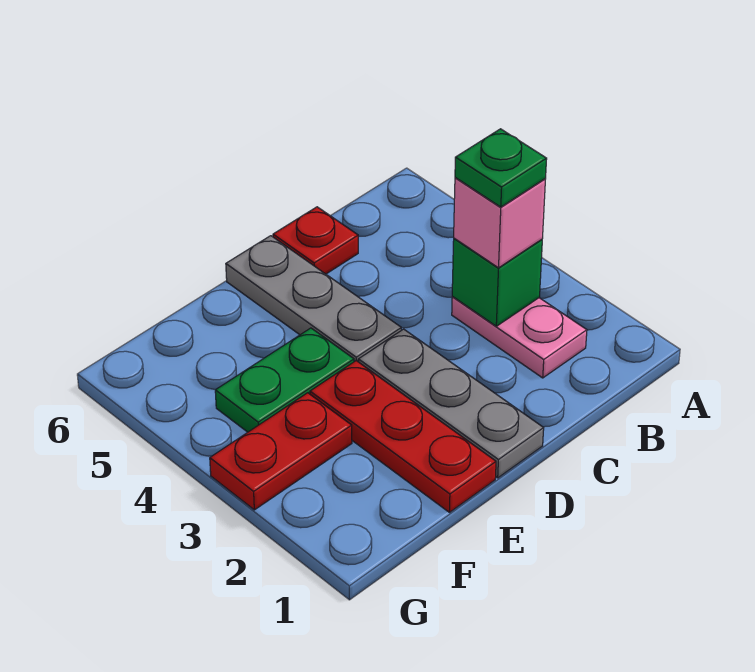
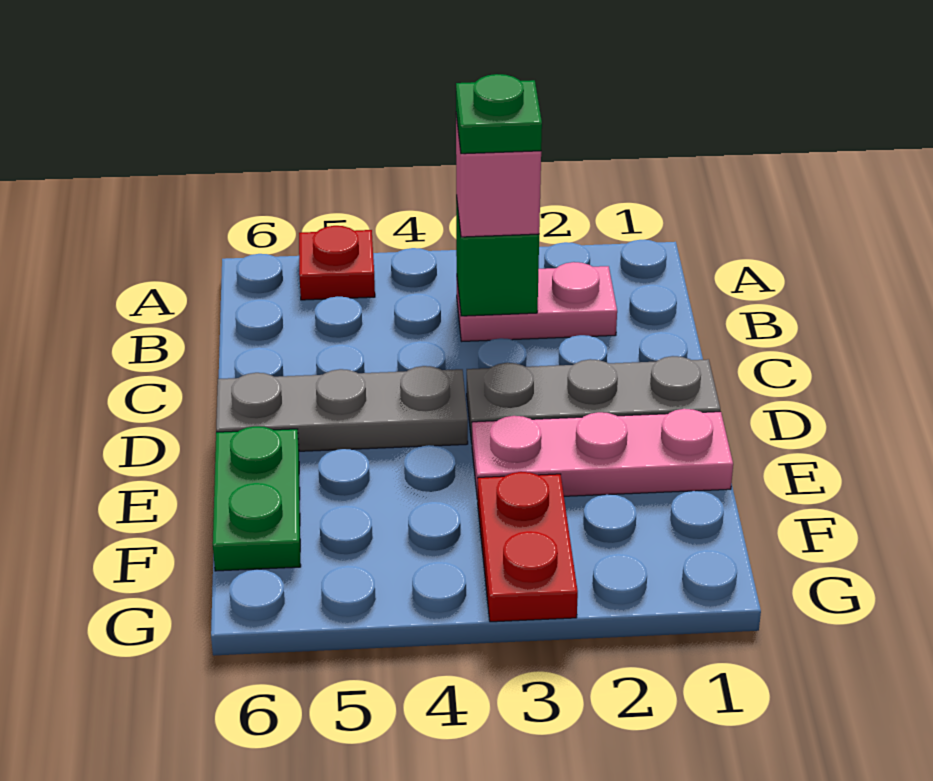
red 1x1 plate [273,207,358,274] -> red 1x1 plate moved to [299,226,375,300]
red 1x3 plate [310,361,496,512] -> pink 1x3 plate [472,409,733,500]
green 1x2 plate [215,328,354,432] -> green 1x2 plate moved to [213,426,301,571]

